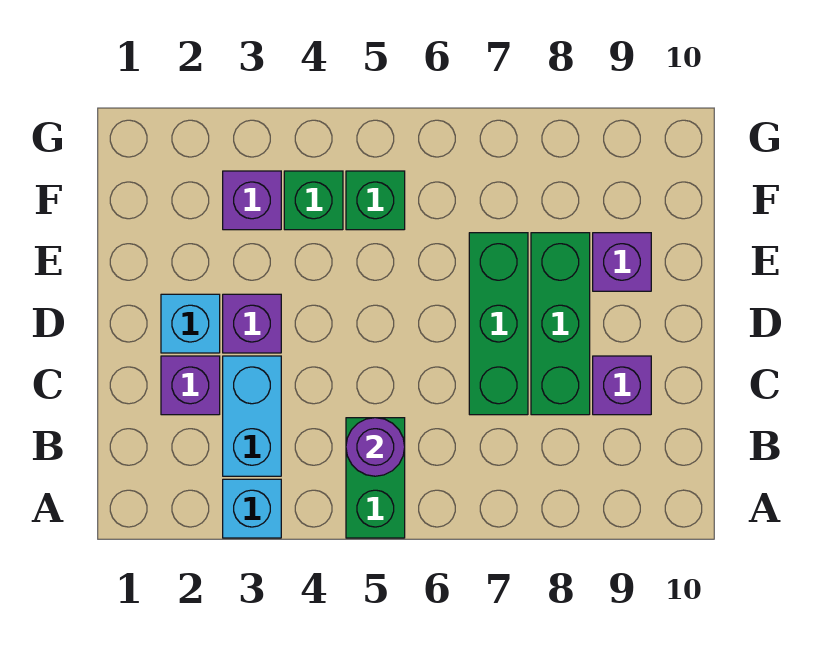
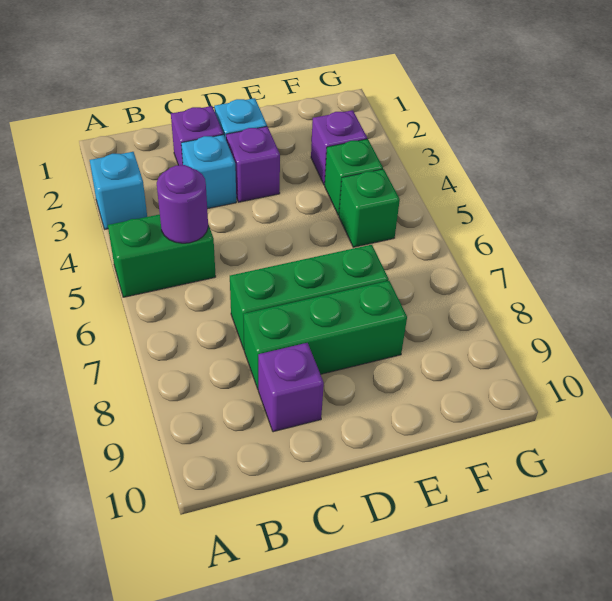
cyan 1x2 brick [223,356,281,476] -> cyan 1x1 brick [181,135,236,209]
purple 1x1 brick [593,233,651,291] -> none

